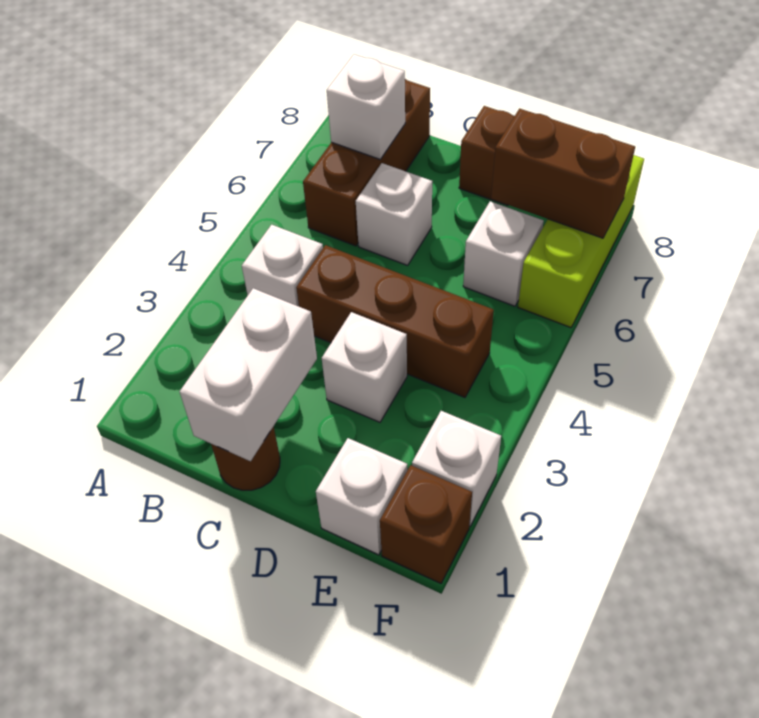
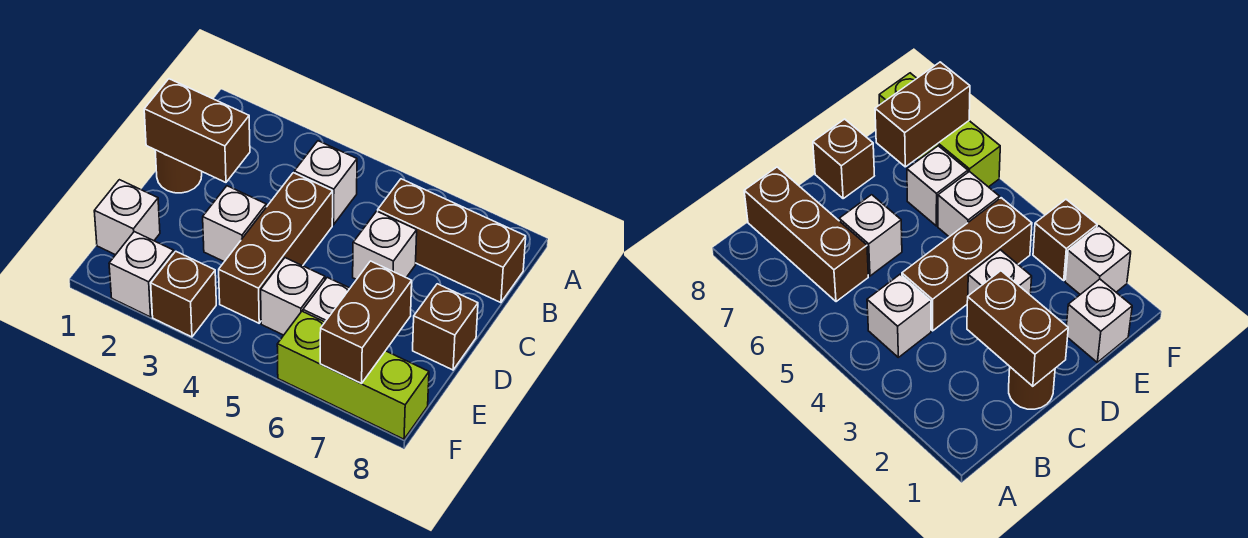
white 1x1 brick [327,54,405,159] -> white 1x1 brick moved to [261,258,325,335]
white 1x2 brick [180,288,317,461] -> brown 1x2 brick [144,79,250,182]
brown 1x1 brick [380,465,472,583] -> brown 1x1 brick moved to [151,251,216,337]

